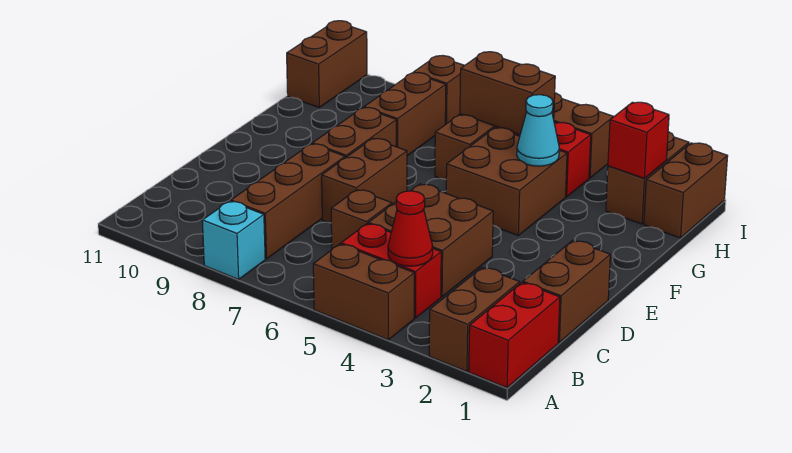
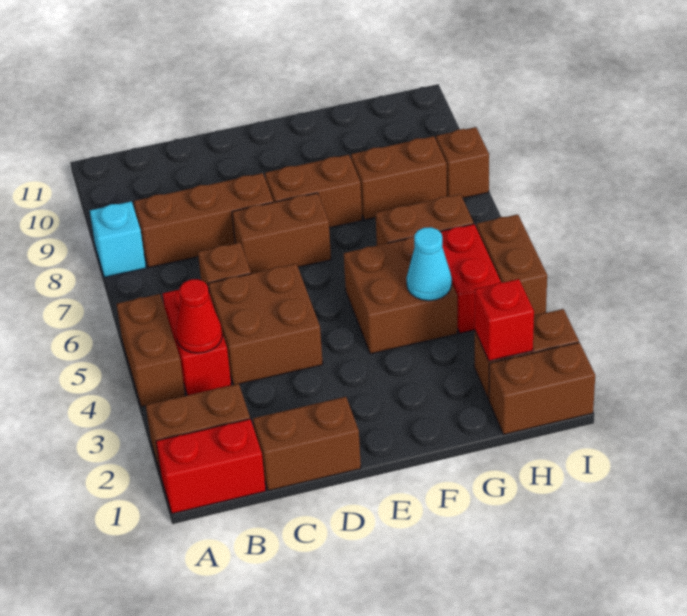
brown 1x2 brick [460,52,555,135] -> none
brown 1x2 brick [287,21,367,107] -> none

